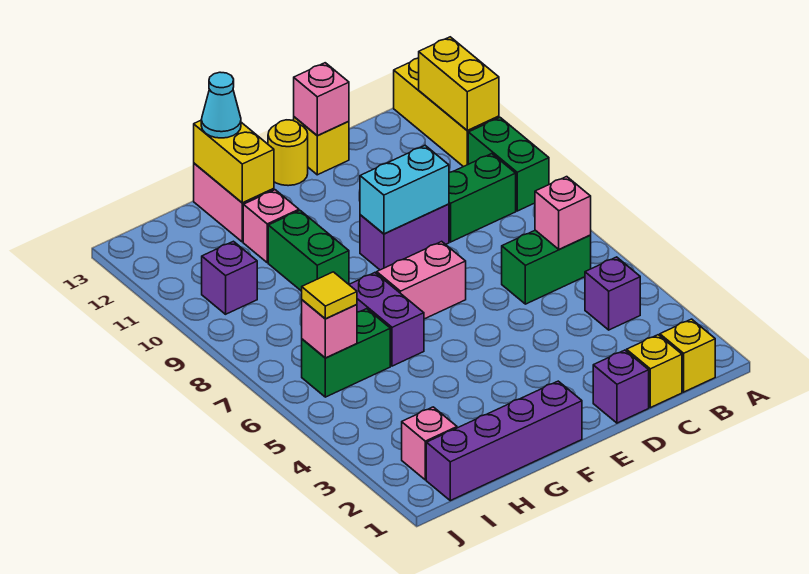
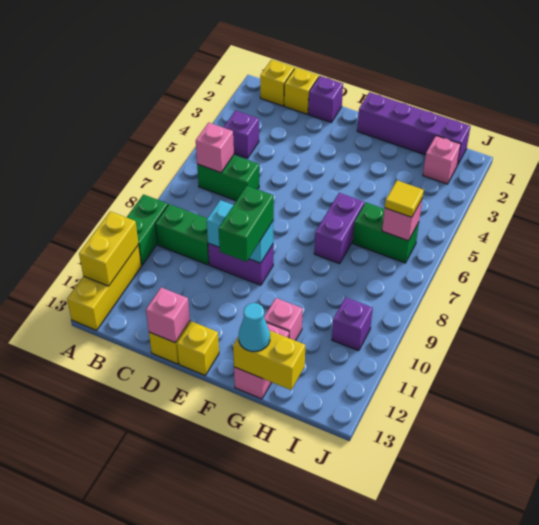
pink 1x2 brick [377,241,466,319] -> none
yellow 1x1 round brick [268,120,308,186] -> yellow 1x1 brick [177,321,219,375]
green 1x2 brick [268,211,349,291] -> green 1x2 brick moved to [219,186,274,262]
yellow 1x2 brick [194,121,274,203] -> yellow 1x2 brick turned to [233,331,305,390]

